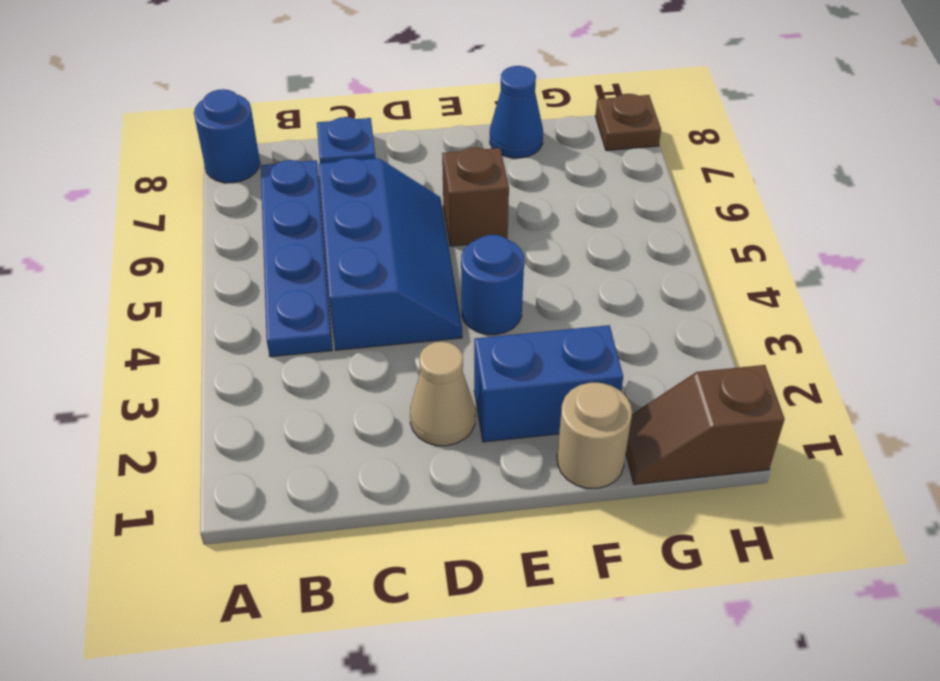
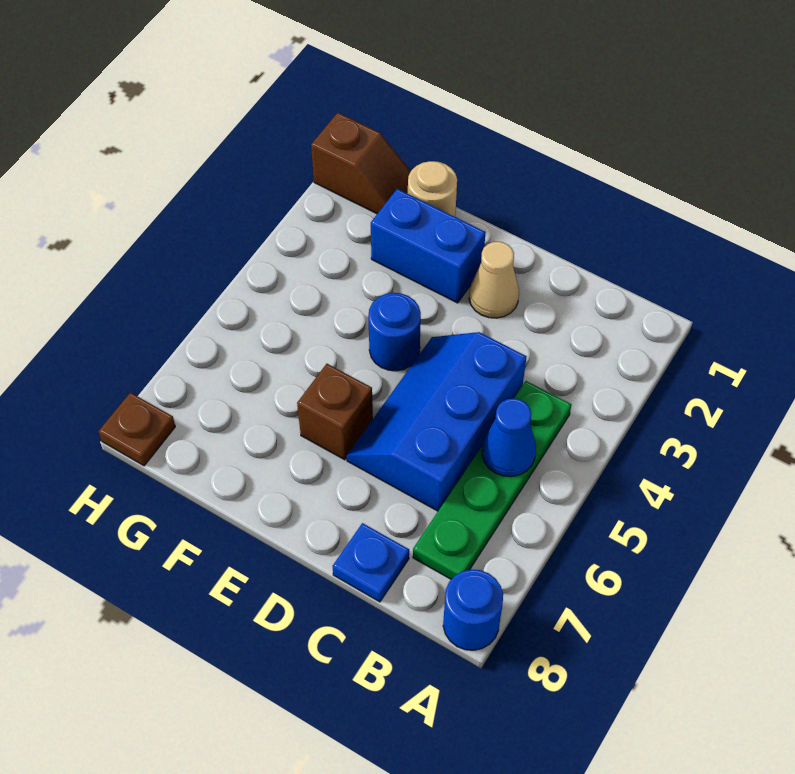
blue 1x4 plate [261,160,332,357] -> green 1x4 plate [413,381,571,579]
blue 1x1 cone [490,66,543,158] -> blue 1x1 cone moved to [482,398,536,477]

